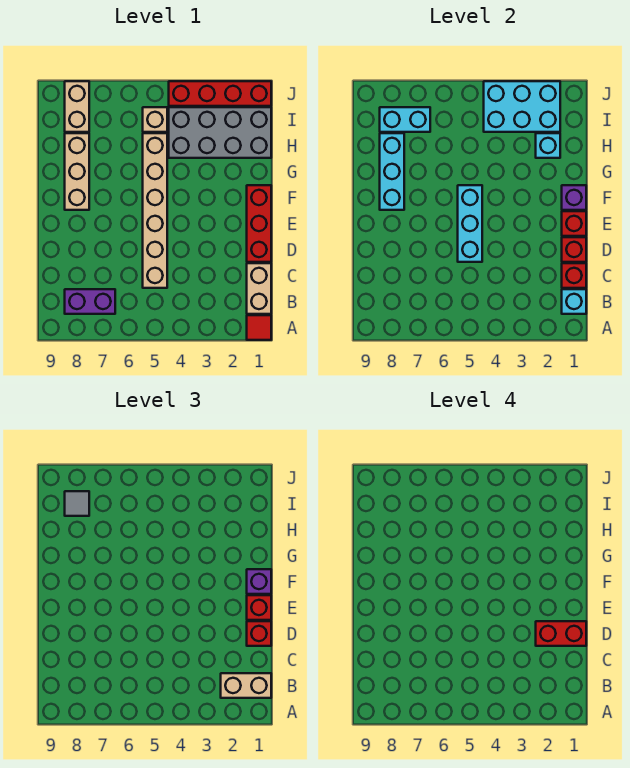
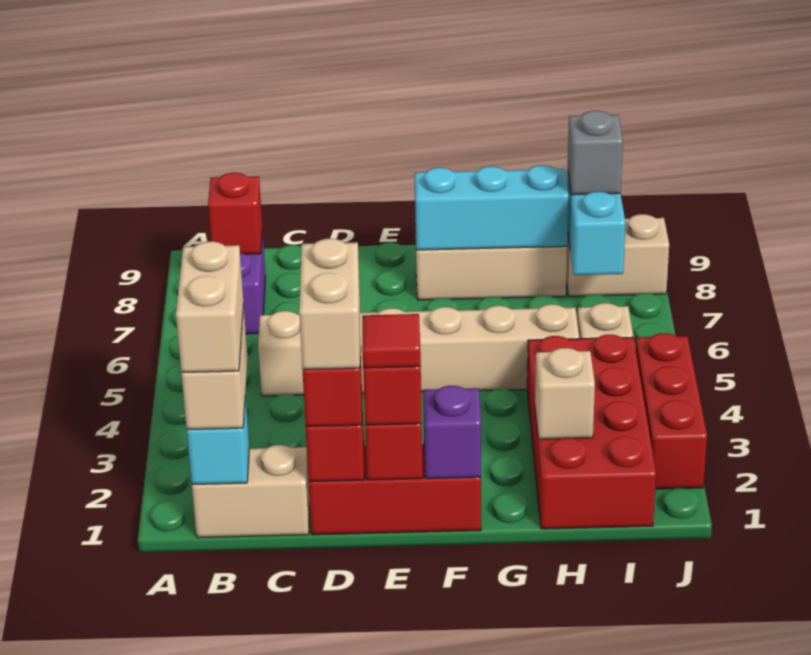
red 1x1 tile [247,315,271,340] -> red 1x1 tile moved to [362,314,421,368]
none -> tan 1x2 brick [176,241,244,373]
red 1x1 brick [562,263,586,288] -> red 1x1 brick moved to [208,173,262,254]
red 1x2 brick [536,621,586,646] -> tan 1x2 brick [299,239,360,370]
cyan 1x3 brick [458,185,482,262] -> none
purple 1x1 brick [247,569,271,594] -> none
grey 2x4 brick [169,107,271,158] -> red 2x4 brick [527,334,656,529]
cyan 1x1 brick [536,133,560,158] -> tan 1x1 brick [535,348,595,439]
cyan 2x3 brick [484,81,560,132] -> none
grey 1x1 tile [65,491,89,516] -> grey 1x1 brick [568,111,623,195]
red 1x4 brick [169,81,271,106] -> red 1x3 brick [636,333,707,489]

